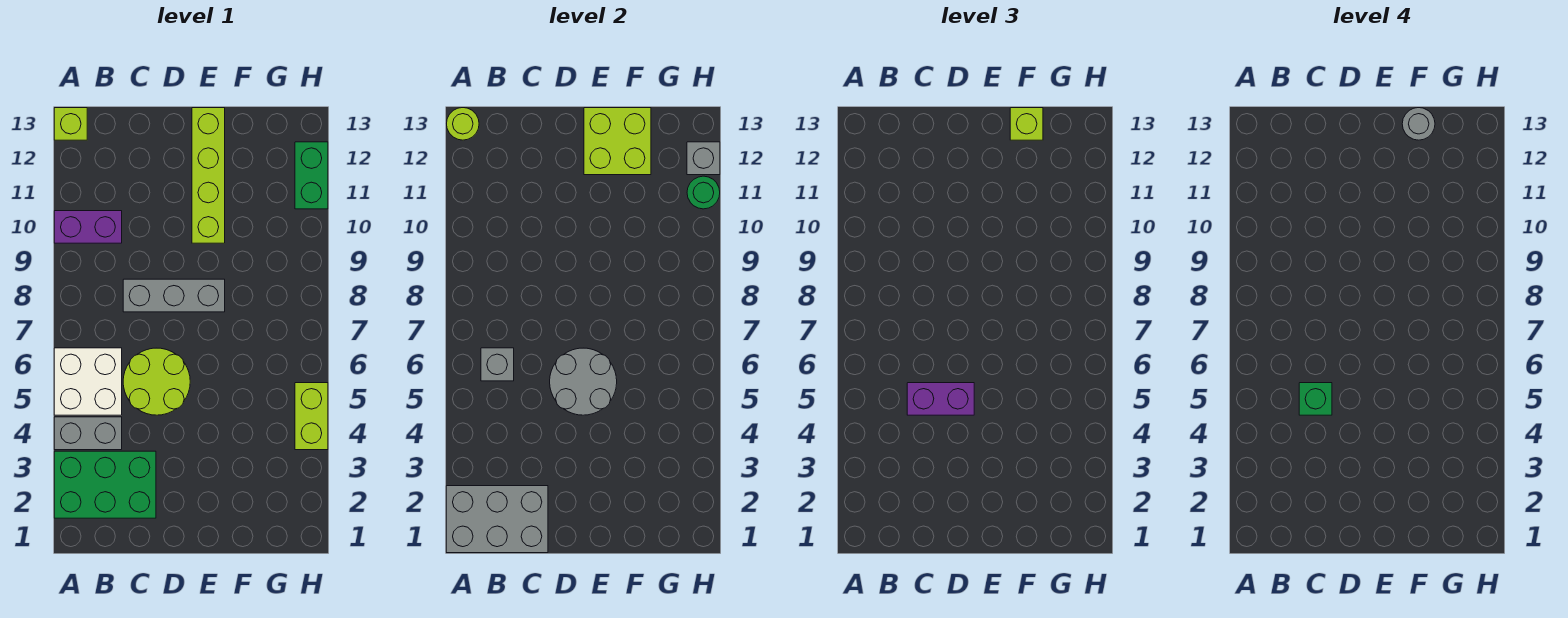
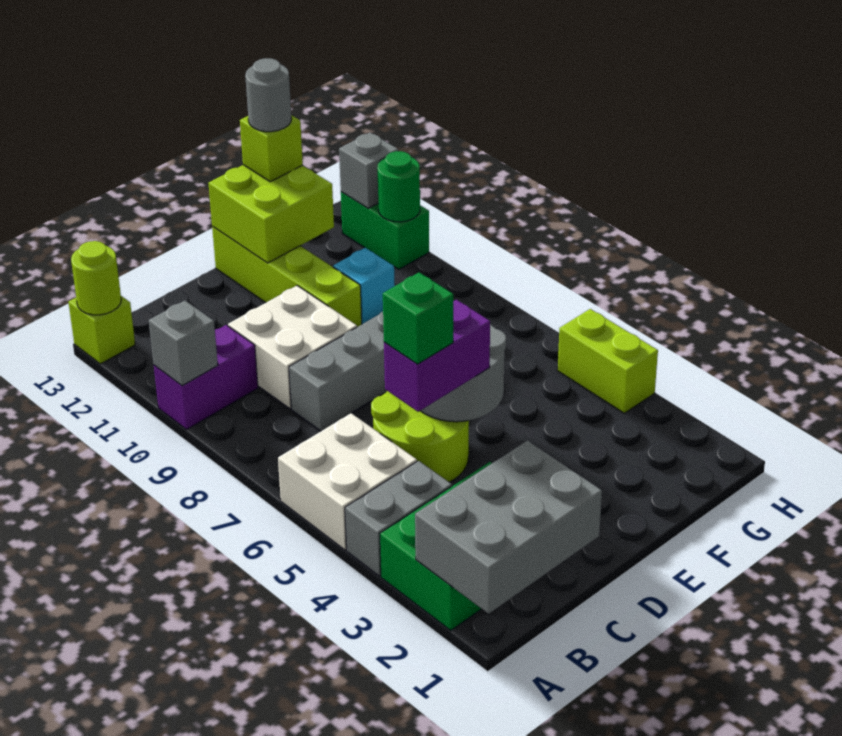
grey 1x1 brick [481,348,514,381] -> grey 1x1 brick moved to [149,301,218,386]
none -> white 2x2 brick [228,286,357,409]
none -> cyan 1x1 brick [333,248,395,324]

